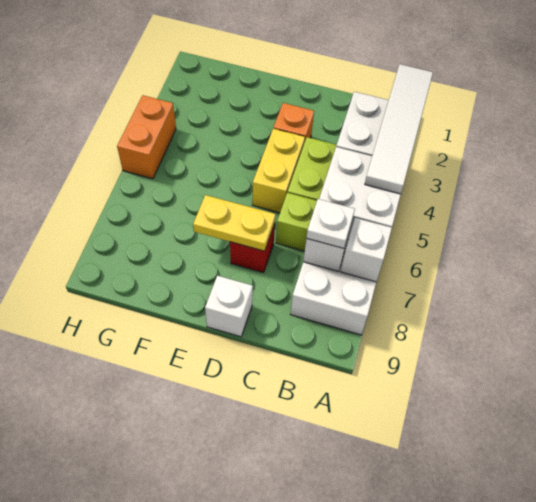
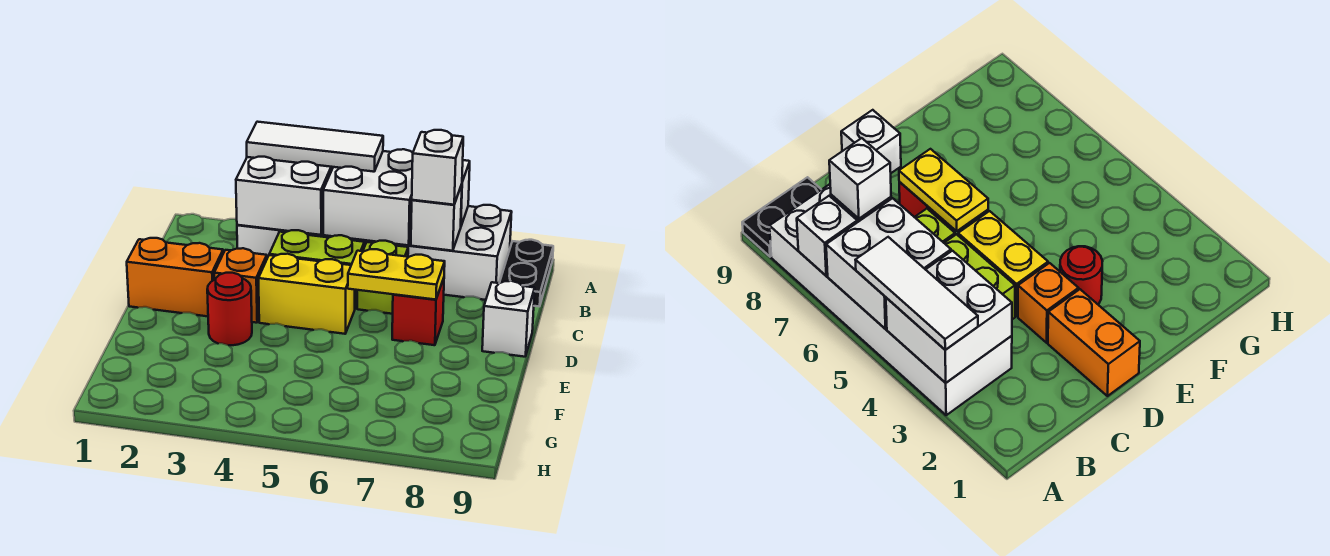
white 1x4 tile [365,64,433,194] -> white 1x3 tile [247,122,383,172]
none -> black 1x2 plate [500,240,553,306]
white 1x1 plate [306,199,355,248] -> white 1x1 brick [412,130,463,205]
yellow 1x2 plate [193,195,275,251] -> yellow 1x2 plate turned to [348,249,445,300]
none -> red 1x1 round brick [207,273,252,345]
orange 1x2 brick [117,95,176,179] -> orange 1x2 brick moved to [127,238,223,316]

